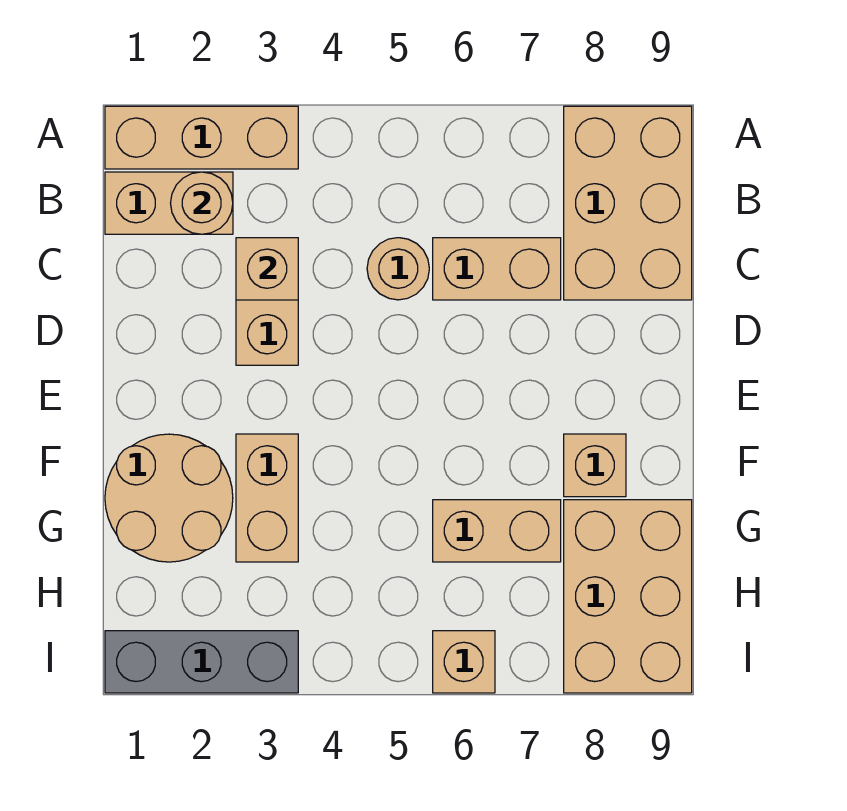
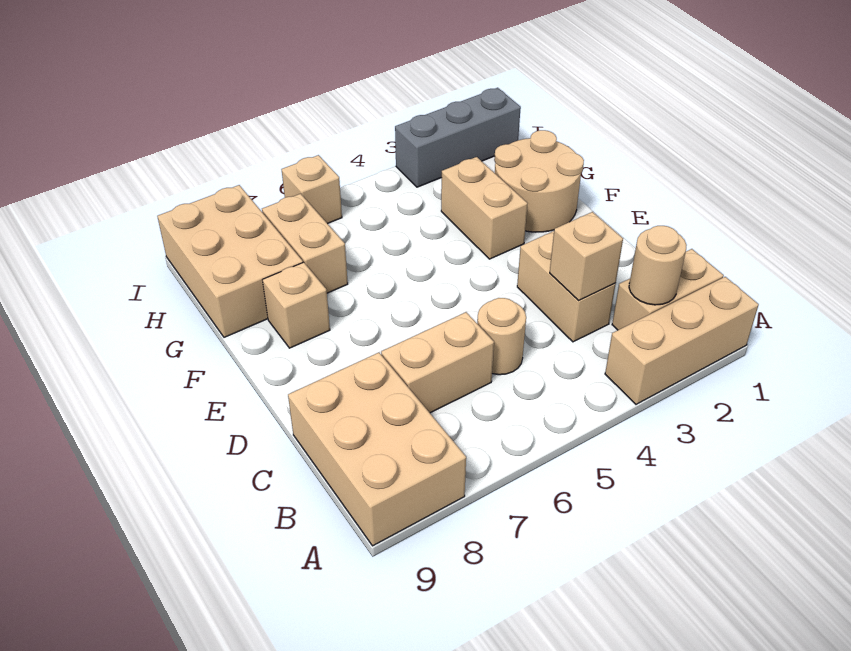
tan 1x2 brick [433,500,561,562] -> tan 1x2 brick turned to [262,194,348,293]

